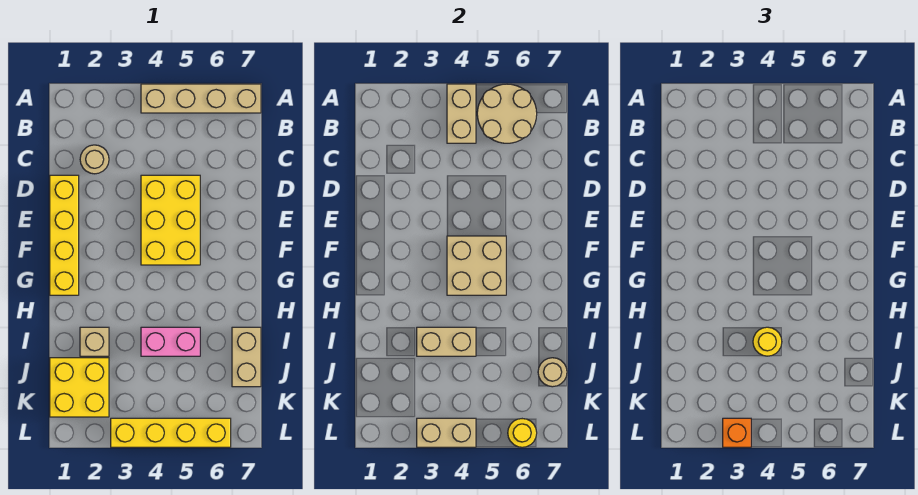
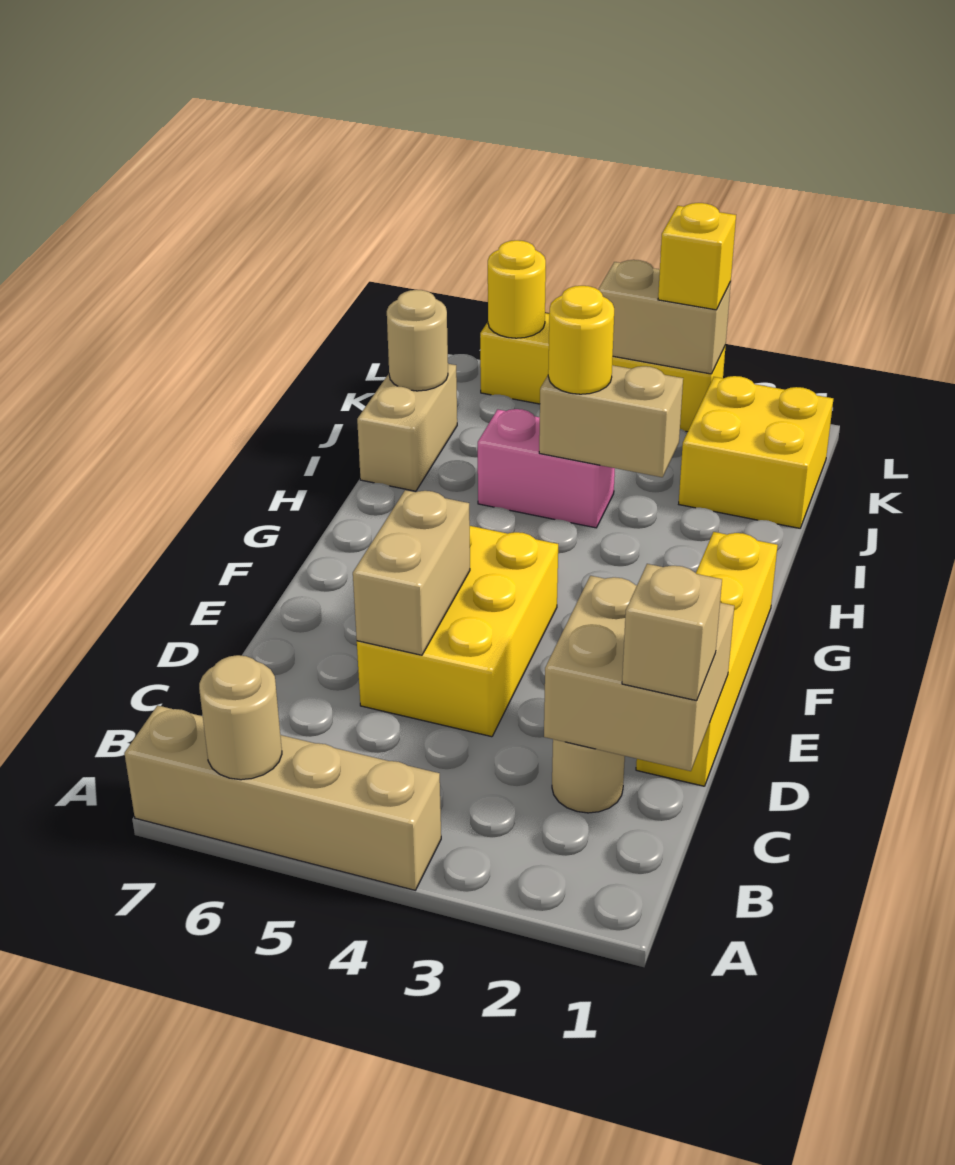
tan 1x2 brick [447,84,476,143] -> tan 1x2 brick moved to [353,490,470,655]
tan 2x2 round brick [477,84,537,143] -> tan 1x1 round brick [199,655,282,780]
tan 2x2 brick [447,236,506,295] -> tan 2x2 brick moved to [544,576,734,771]
tan 1x1 brick [80,327,109,356] -> tan 1x1 brick moved to [622,564,722,701]
orange 1x1 brick [723,418,751,447] -> yellow 1x1 brick [658,203,736,310]

